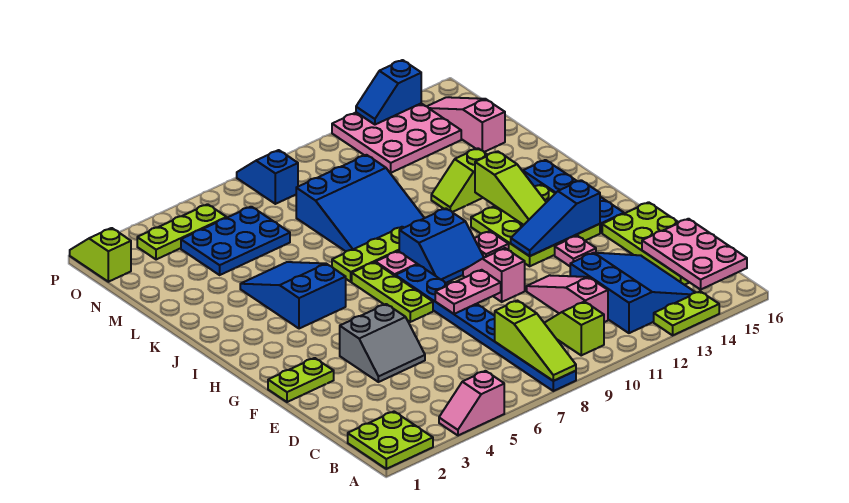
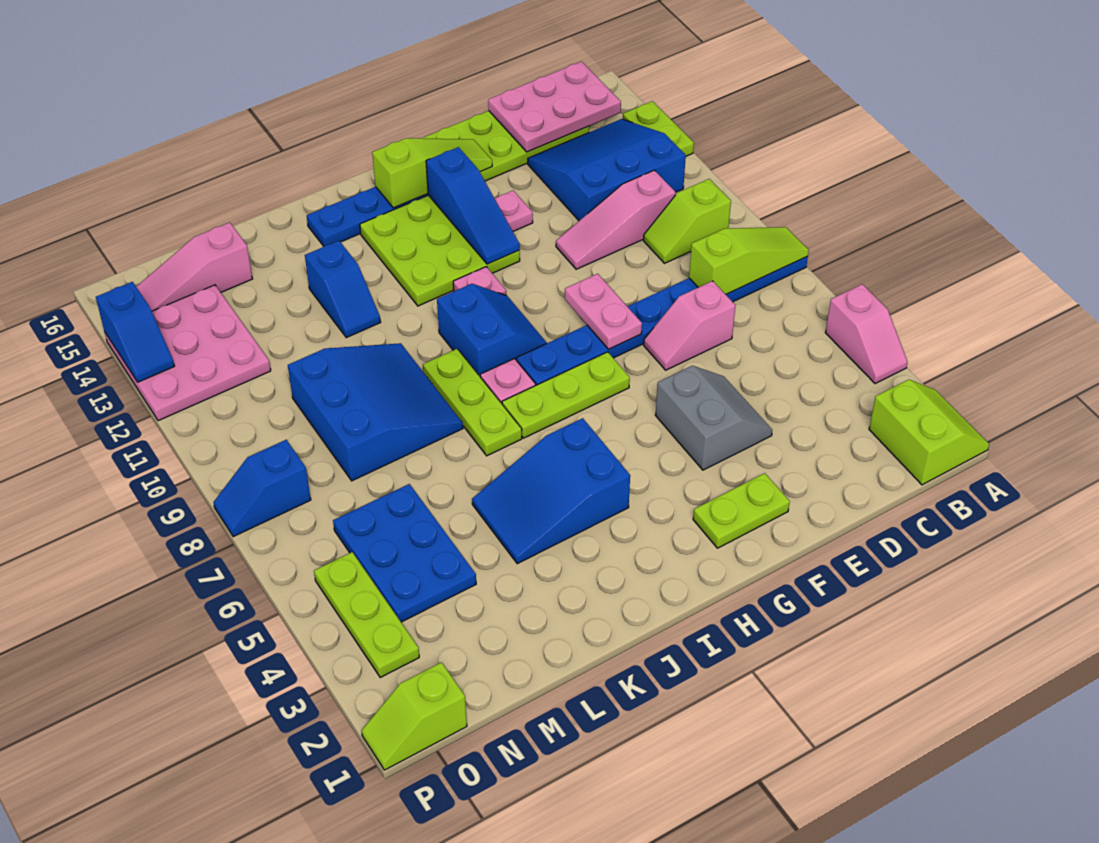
lime 2x2 plate [348,412,433,469] -> lime 2x2 slope [869,380,989,485]
lime 1x2 plate [268,358,334,402] -> lime 1x2 plate turned to [693,473,790,548]
pink 1x2 slope [463,248,525,302] -> pink 1x2 slope moved to [644,281,736,370]
lime 1x3 slope [475,151,546,225] -> lime 1x3 slope moved to [372,138,492,208]
lime 1x2 slope [431,148,487,212] -> blue 1x2 slope [305,241,381,338]

